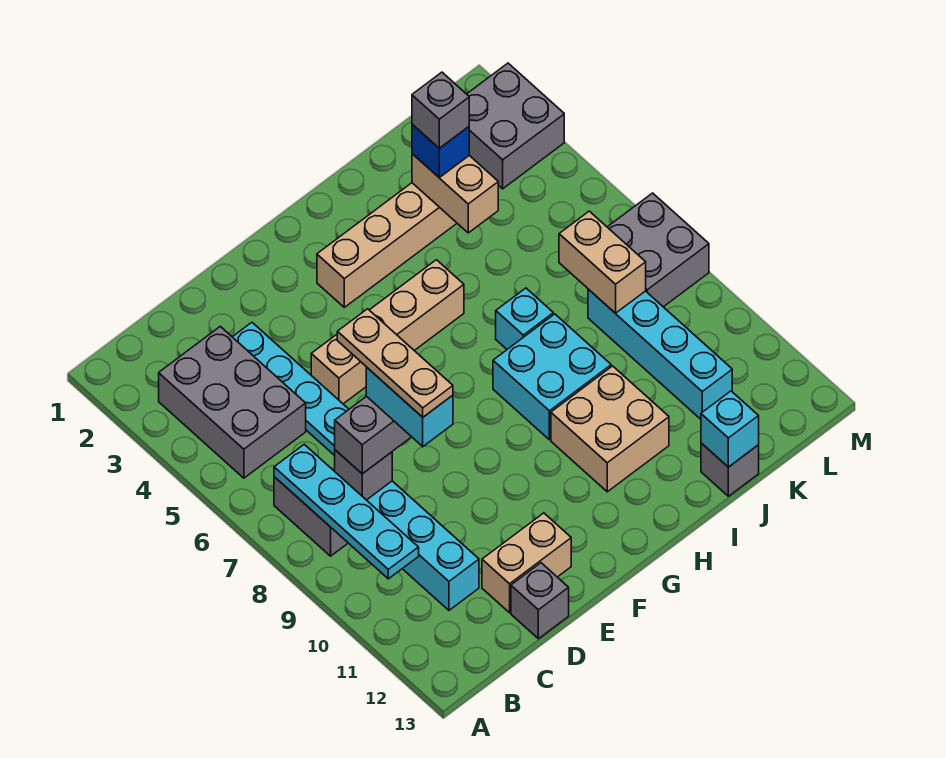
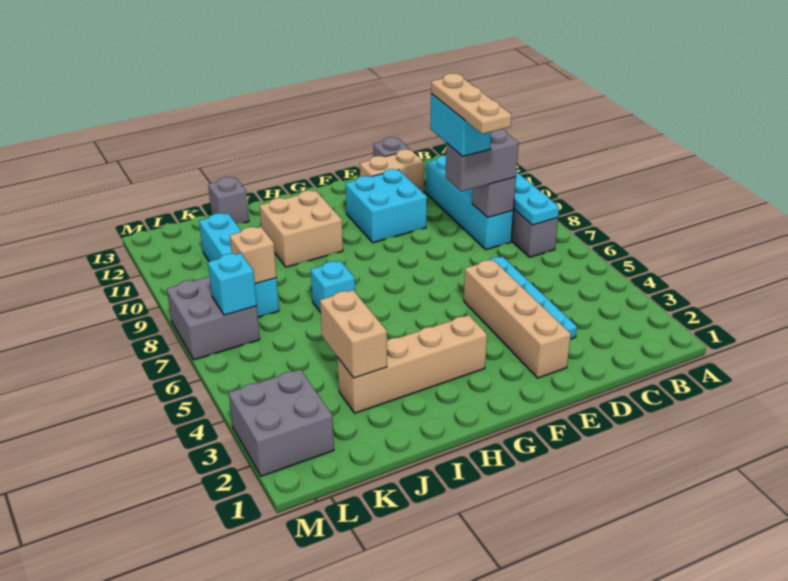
grey 2x3 brick [159,326,306,478] -> none
tan 1x4 brick [311,260,464,404] -> tan 1x4 brick turned to [464,260,571,378]
cyan 2x2 brick [493,314,611,440] -> cyan 2x2 brick moved to [346,169,427,243]
blue 1x1 brick [412,124,469,177] -> none
grey 1x1 brick [412,72,469,148] -> none
cyan 1x1 brick [701,391,759,467] -> cyan 1x1 brick moved to [208,253,257,315]
tan 1x2 brick [559,211,646,313] -> tan 1x1 brick [230,227,276,284]

